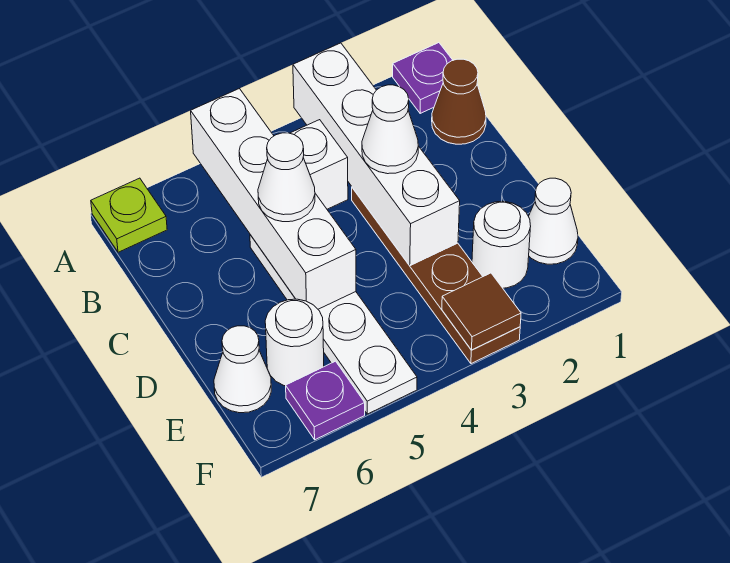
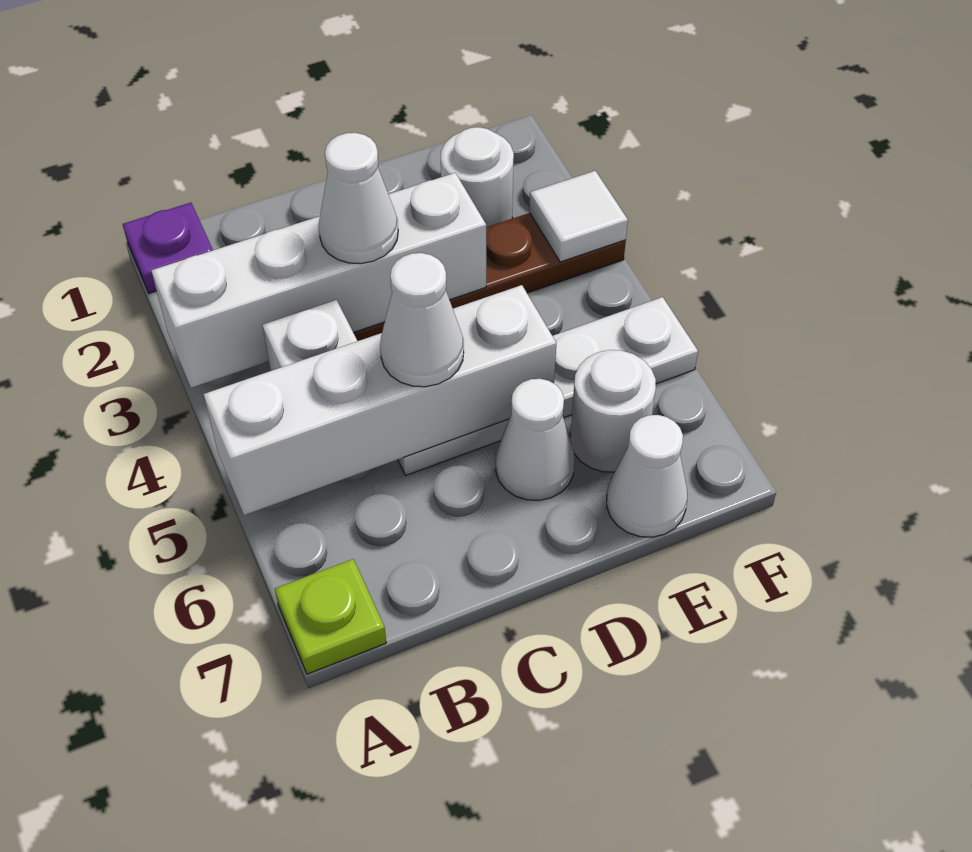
brown 1x1 cone [432,59,486,144] -> none
white 1x1 cone [529,178,578,264] -> white 1x1 cone moved to [496,379,574,501]
brown 1x1 tile [442,273,521,350] -> white 1x1 tile [529,171,628,262]
purple 1x1 plate [286,361,365,440] -> none

